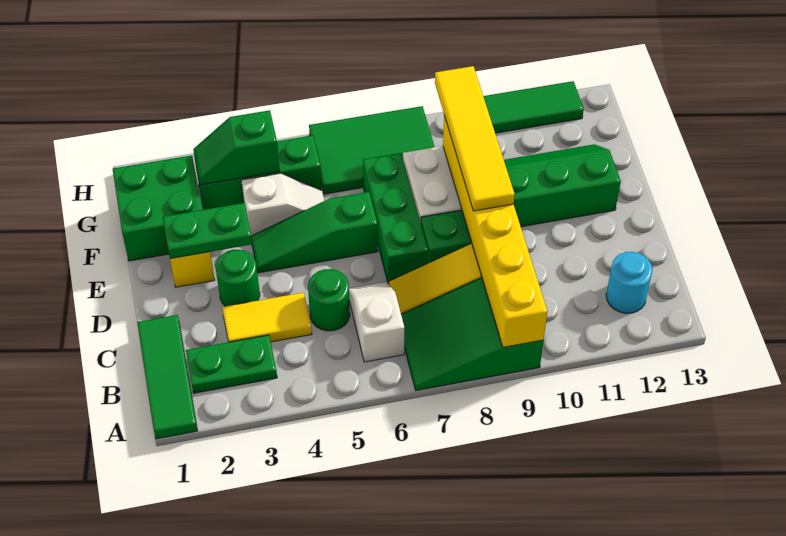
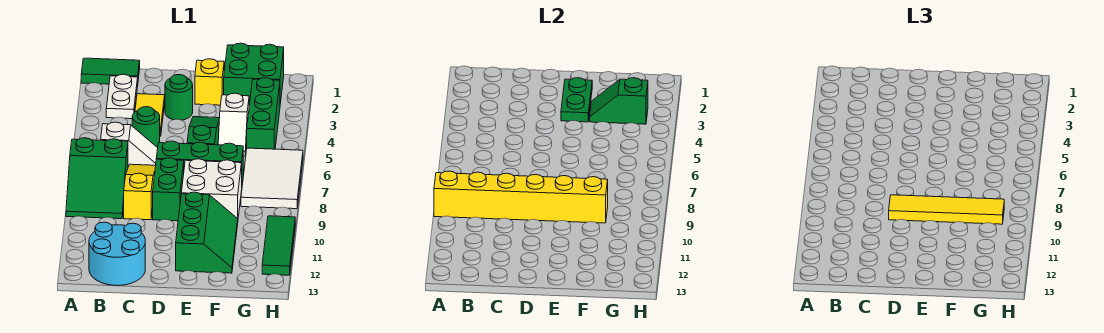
green 1x3 tile [137,315,198,439] -> green 1x2 tile [81,58,140,84]
green 2x3 slope [401,278,544,390] -> green 2x3 slope turned to [66,138,128,219]
green 1x2 plate [186,335,277,393] -> white 1x2 plate [106,74,138,119]
cyan 1x1 round brick [606,252,652,313] -> cyan 2x2 round brick [89,222,145,285]
green 1x2 slope [193,110,280,185] -> green 1x2 slope turned to [590,78,648,124]
green 2x3 tile [309,106,434,194] -> white 2x3 tile [241,148,303,209]

